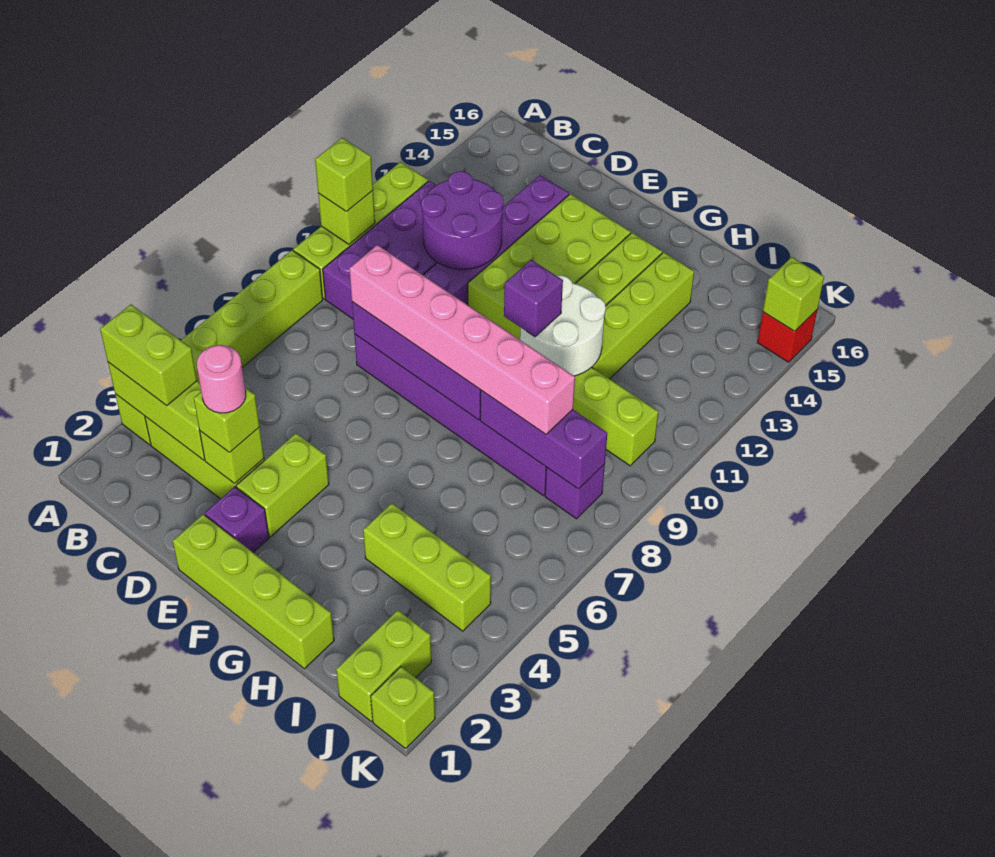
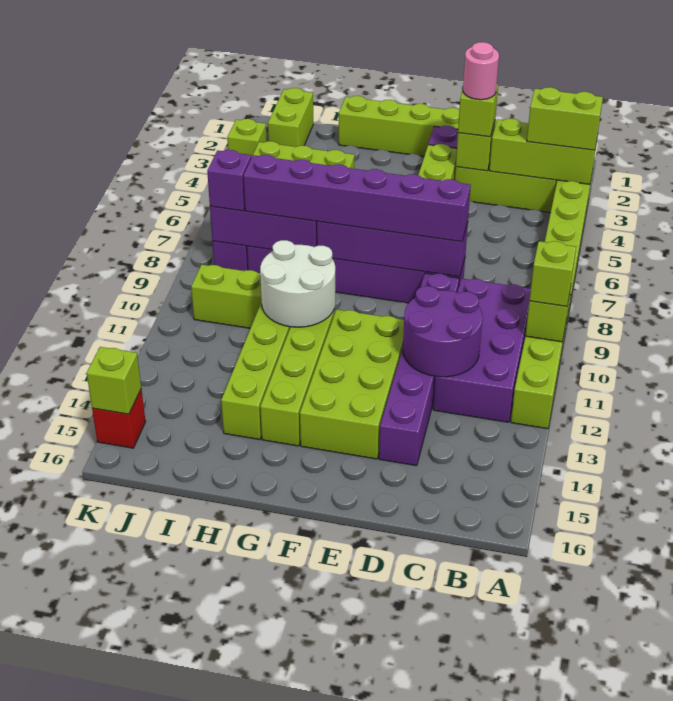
pink 1x6 brick [349,245,575,434] -> purple 1x6 brick [243,155,471,242]
purple 1x1 brick [504,260,563,337] -> purple 1x1 brick moved to [207,150,252,211]
lime 1x1 brick [371,667,435,749] -> lime 1x1 brick moved to [228,119,267,157]

